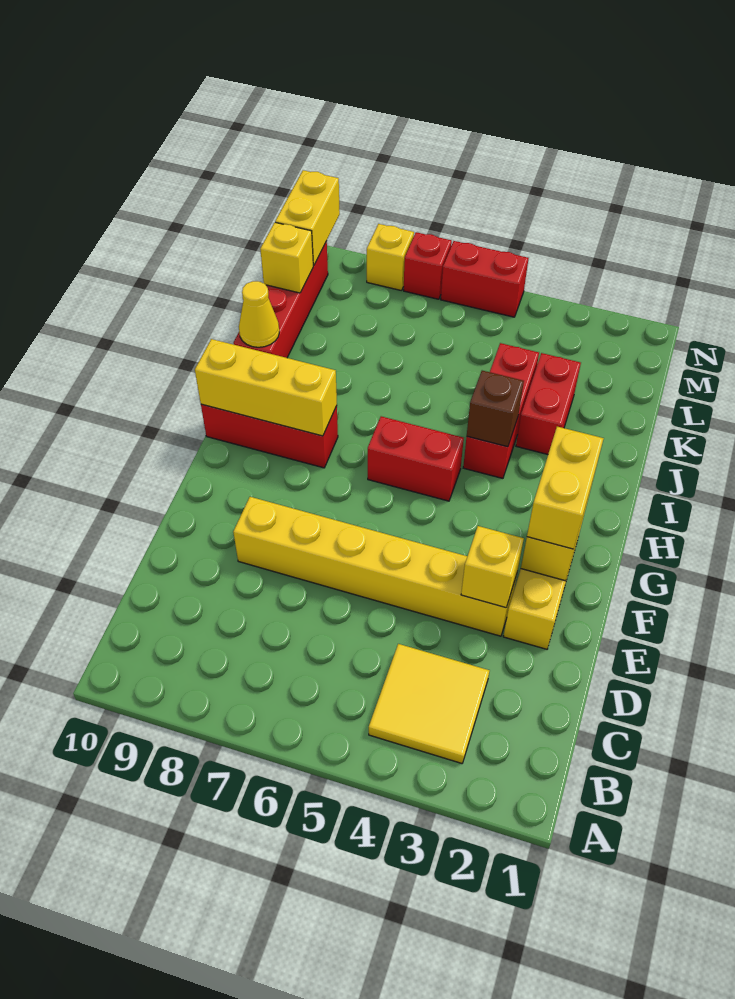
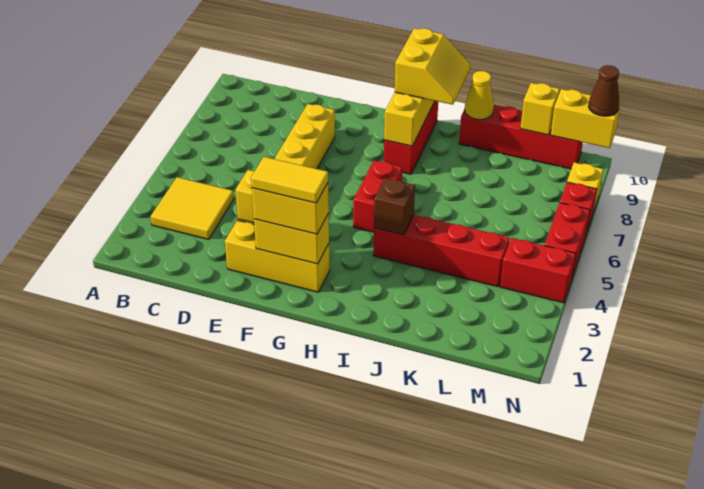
none -> yellow 1x2 tile [251,157,328,203]
none -> yellow 2x2 slope [395,28,470,105]
red 1x3 brick [463,343,539,478] -> red 1x4 brick [373,215,510,287]
red 1x2 brick [516,353,581,454] -> red 1x2 brick moved to [500,238,576,303]
none -> brown 1x1 cone [588,65,619,116]

